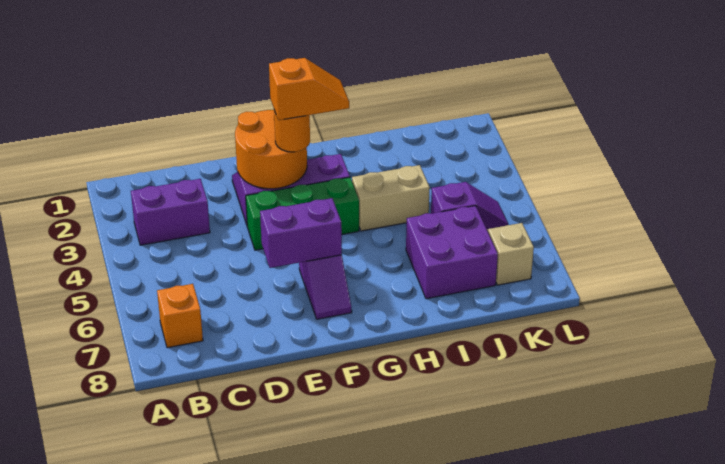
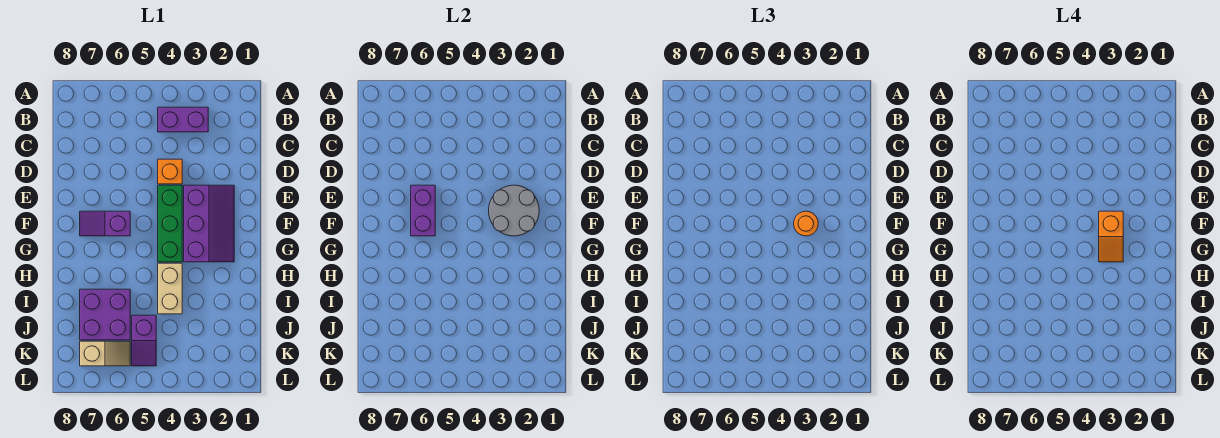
purple 1x2 brick [131,179,210,245] -> purple 1x2 brick turned to [158,107,208,132]
orange 1x1 brick [157,284,203,348] -> orange 1x1 brick moved to [158,159,182,184]
orange 2x2 round brick [235,110,307,189] -> grey 2x2 round brick [489,185,539,236]

